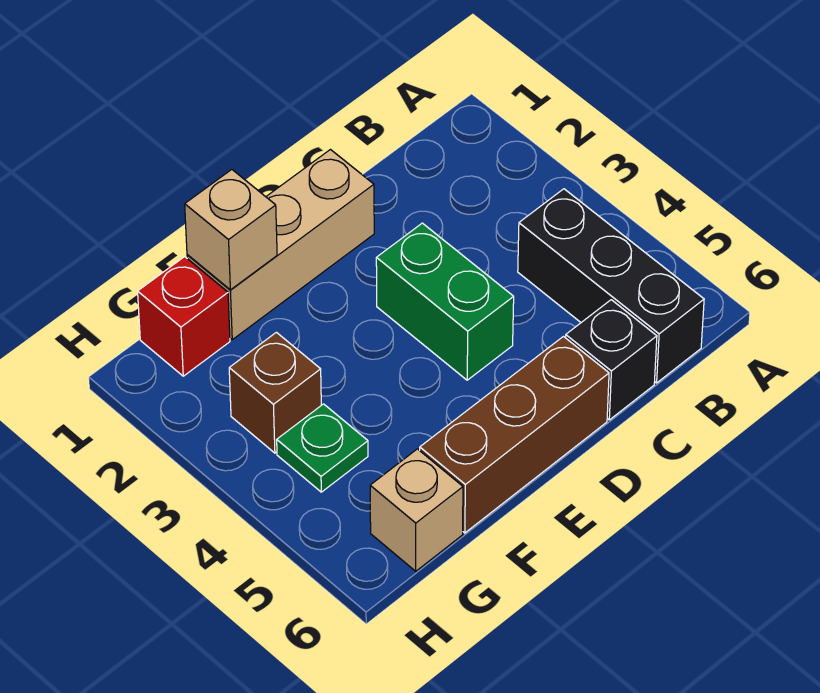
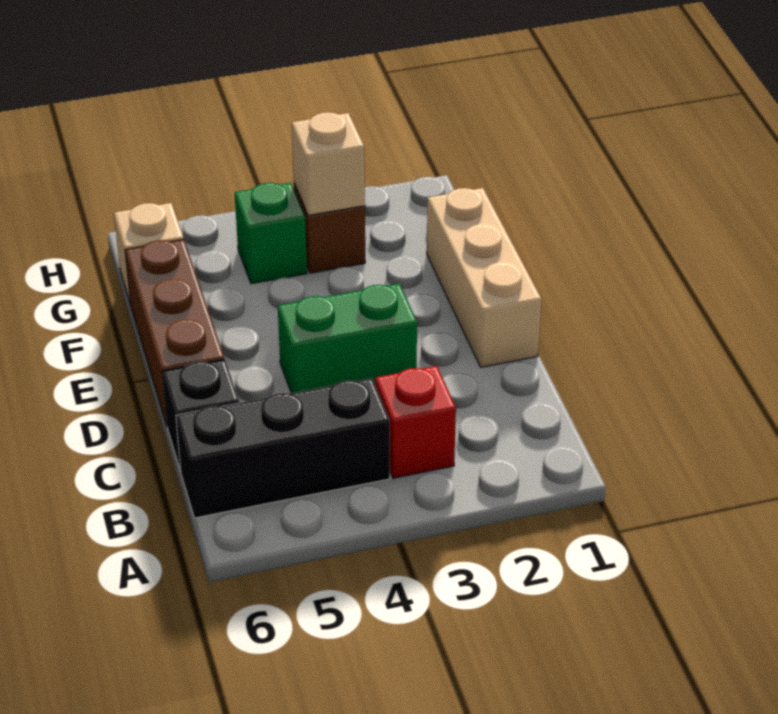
tan 1x1 brick [185,170,277,290] -> tan 1x1 brick moved to [292,112,365,215]
red 1x1 brick [138,257,230,376] -> red 1x1 brick moved to [375,366,456,478]
green 1x1 plate [277,404,368,492] -> green 1x1 brick [235,183,307,284]

